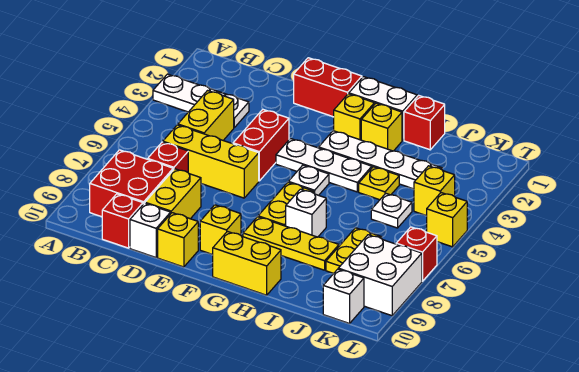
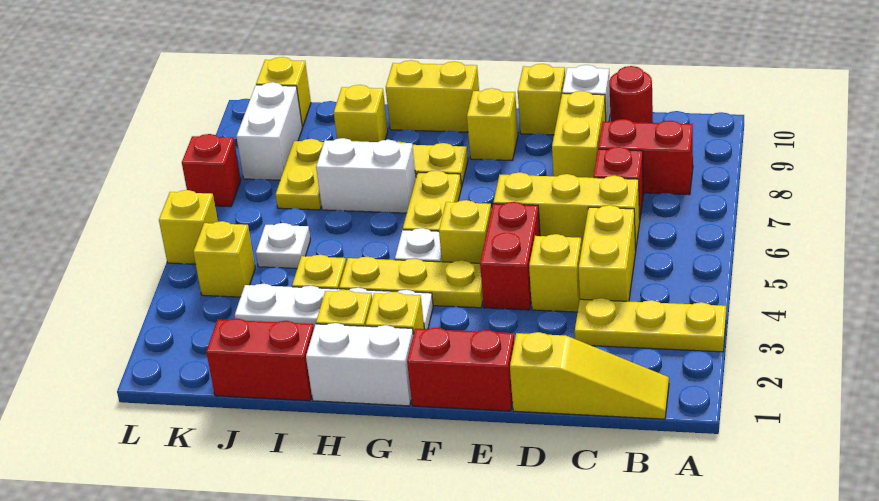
white 1x3 plate [153,74,249,127] -> yellow 1x3 plate [575,298,726,352]
none -> yellow 1x3 slope [510,332,669,419]
red 2x2 brick [90,150,173,217] -> red 1x2 brick [598,119,693,195]
red 1x1 brick [102,194,143,248] -> red 1x1 round brick [609,66,653,123]
none -> yellow 1x1 brick [529,234,582,312]
white 1x3 plate [276,139,372,192] -> yellow 1x3 plate [339,257,483,308]
none -> yellow 1x1 brick [439,200,491,263]
white 1x1 brick [286,189,326,237] -> white 1x2 brick [316,138,416,213]
red 1x1 brick [404,95,445,150] -> red 1x2 brick [206,318,314,401]
none -> yellow 1x1 brick [334,85,388,142]
white 2x2 brick [338,235,422,316] -> white 1x2 brick [236,82,302,180]
white 1x1 brick [323,269,364,324] -> yellow 1x1 brick [256,57,311,127]

